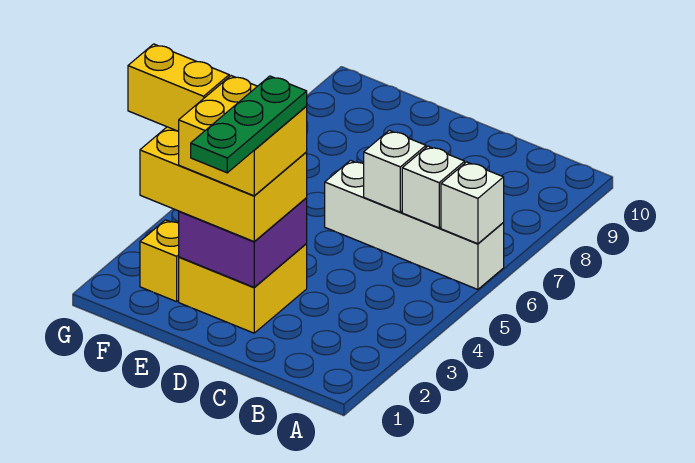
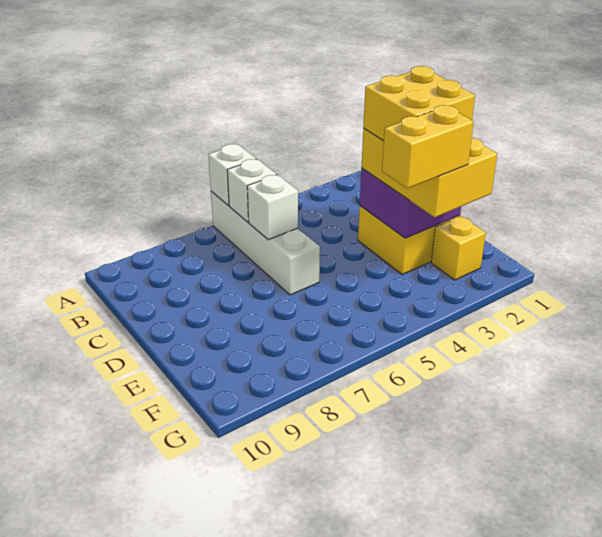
green 1x3 plate [191,76,307,173] -> none
yellow 1x2 brick [128,44,229,131] -> yellow 1x2 brick turned to [382,105,474,188]

